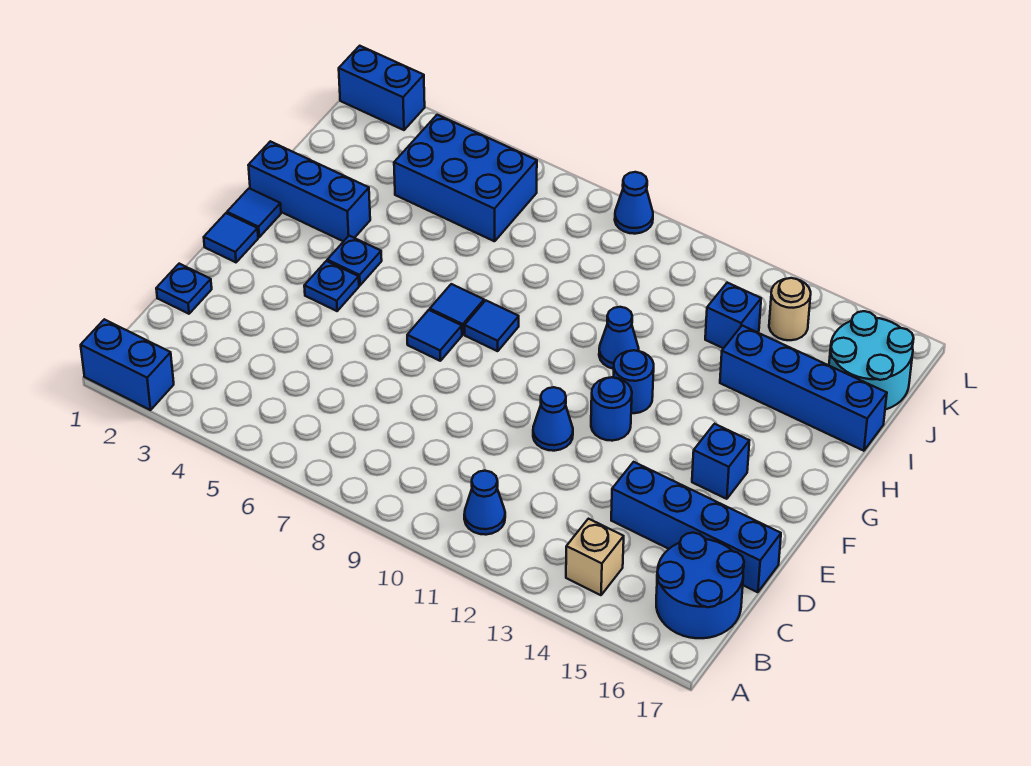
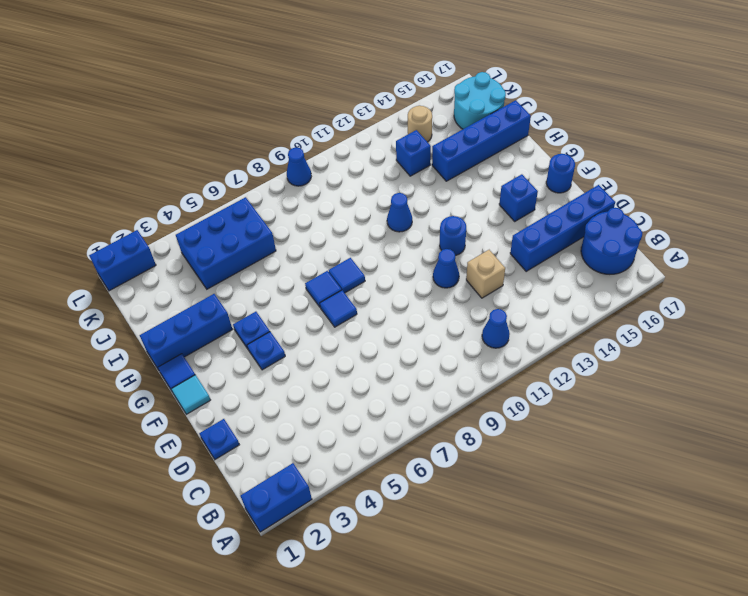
tan 1x1 brick [566,519,624,595] -> tan 1x1 brick moved to [466,250,505,298]
blue 1x1 tile [204,213,258,262] -> cyan 1x1 tile [171,375,210,414]
blue 1x1 round brick [613,350,654,413] -> blue 1x1 round brick moved to [546,154,575,193]

